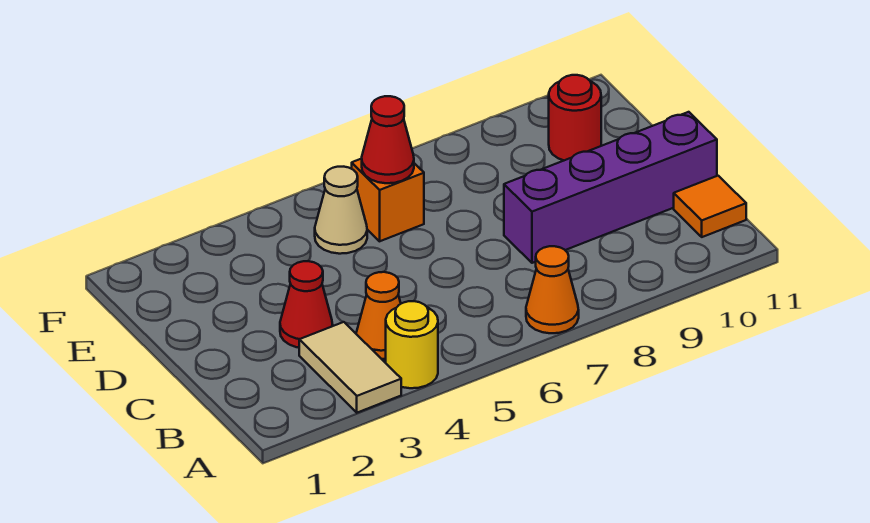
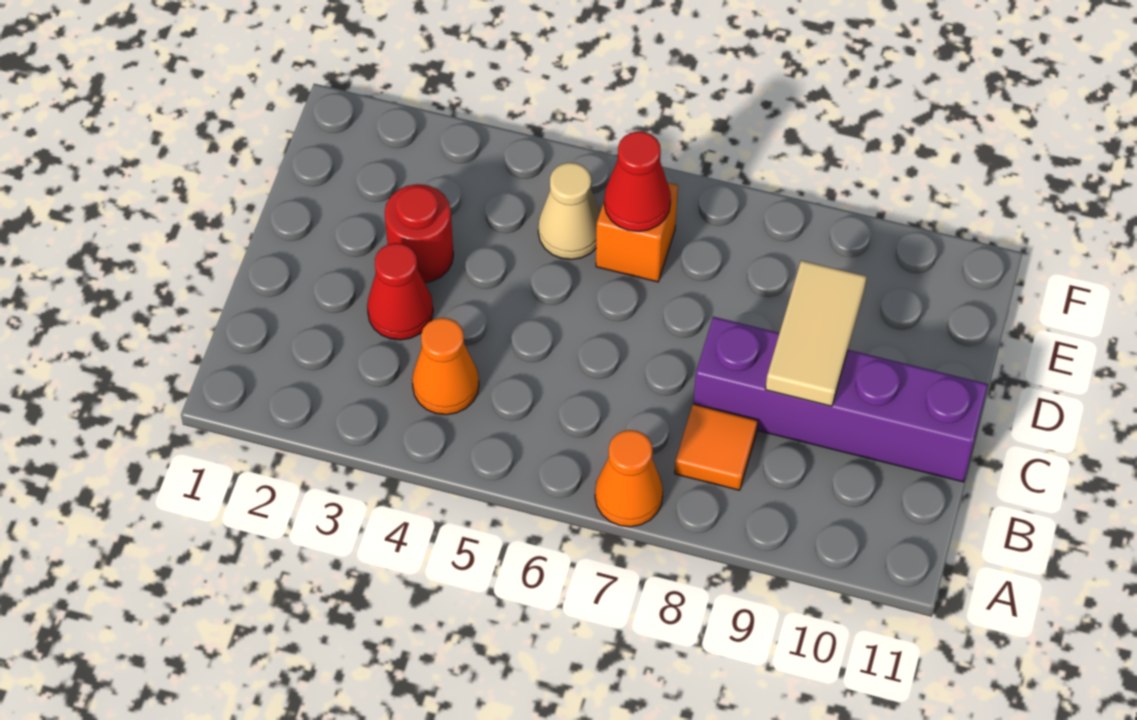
tan 1x2 tile [299,322,401,413] -> tan 1x2 tile moved to [765,260,867,406]
yellow 1x1 round brick [386,301,438,388] -> none
orange 1x1 tile [674,176,746,237] -> orange 1x1 tile moved to [675,404,758,490]
red 1x1 round brick [549,75,601,160] -> red 1x1 round brick moved to [385,184,453,283]

